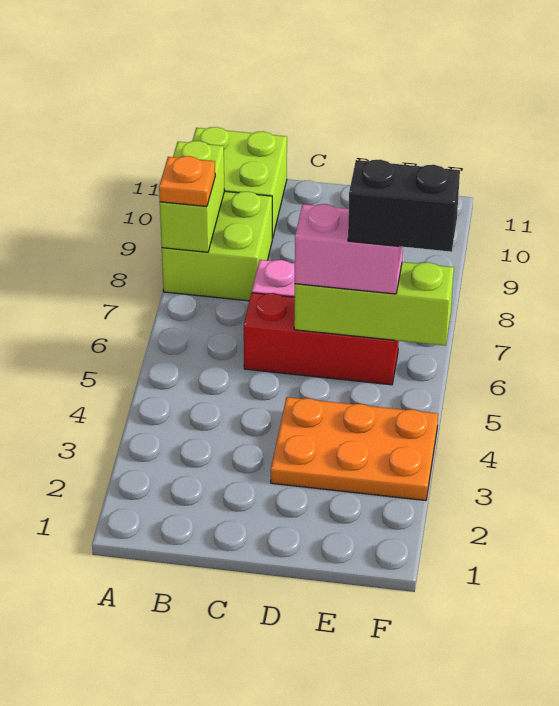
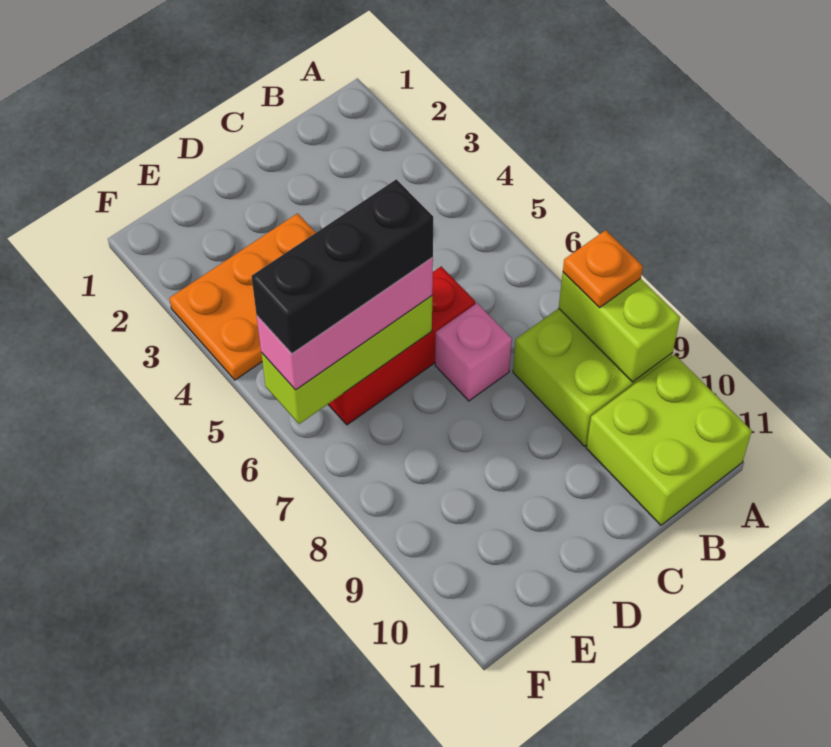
pink 1x2 brick [295,204,403,294] -> pink 1x3 brick [257,257,433,390]
black 1x2 brick [348,160,460,252] -> black 1x3 brick [251,179,433,354]

